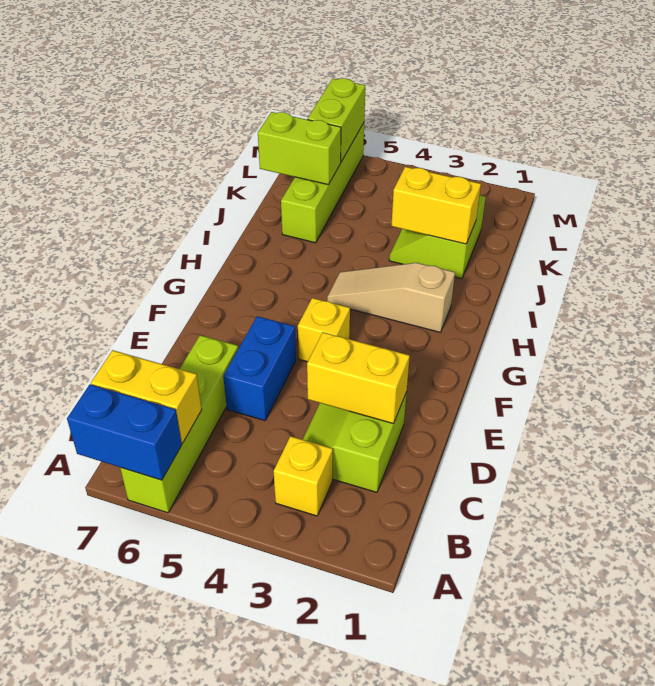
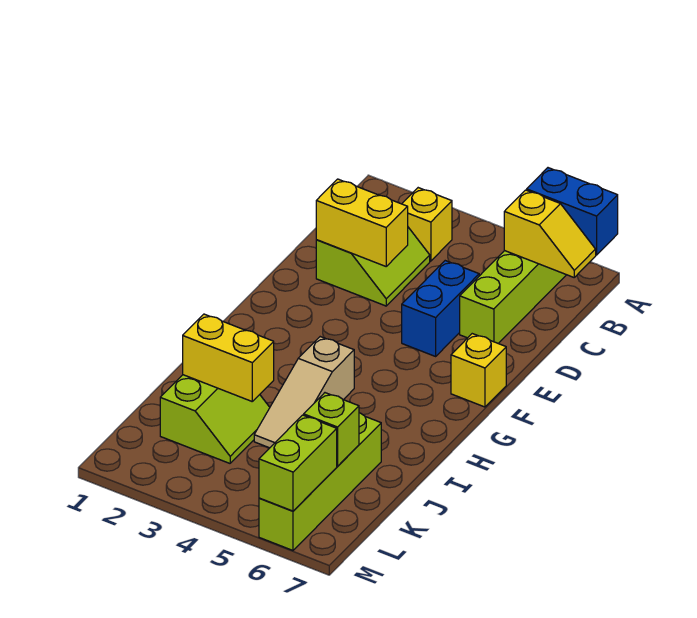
yellow 1x2 brick [91,350,202,443] -> yellow 1x2 slope [504,190,596,277]
yellow 1x1 brick [298,298,350,362] -> yellow 1x1 brick moved to [451,334,506,407]
tan 1x3 slope [327,263,455,332] -> tan 1x3 slope turned to [254,337,354,448]
lime 1x2 brick [258,112,341,185] -> lime 1x1 brick [304,393,359,466]

